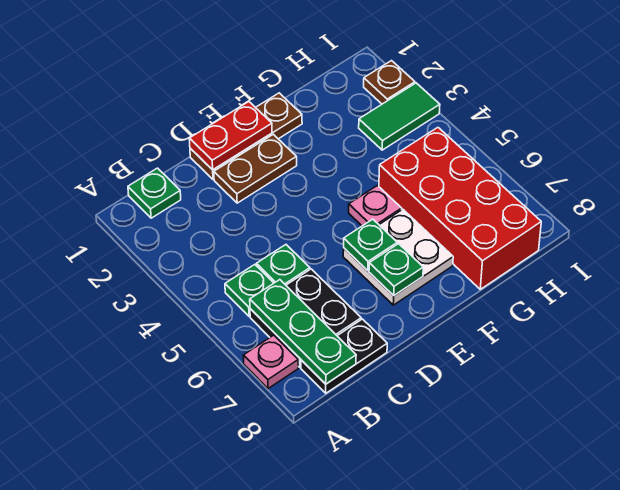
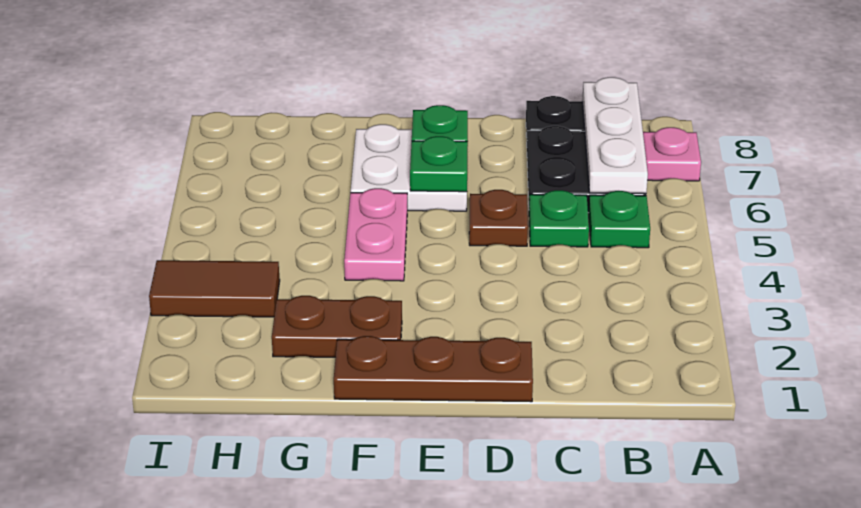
green 1x1 plate [128,168,181,218] -> none
green 1x3 plate [250,280,356,384] -> white 1x3 plate [582,77,648,193]
red 1x2 plate [189,102,272,170] -> none
brown 1x2 plate [214,134,297,203] -> brown 1x2 plate moved to [272,296,402,357]
pink 1x1 plate [349,186,402,226] -> pink 1x2 plate [344,188,407,281]
red 2x4 brick [379,128,541,289] -> none
green 1x2 tile [359,83,440,150] -> brown 1x2 tile [149,260,280,317]
brown 1x1 plate [364,61,415,104] -> brown 1x1 plate moved to [469,190,528,246]

